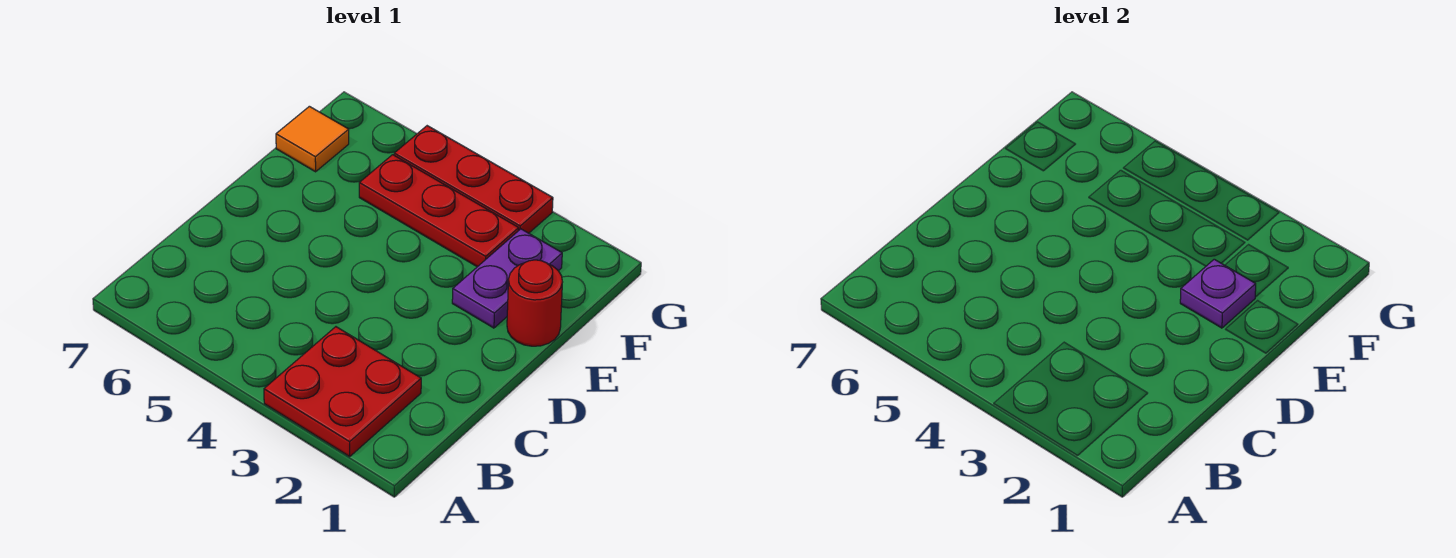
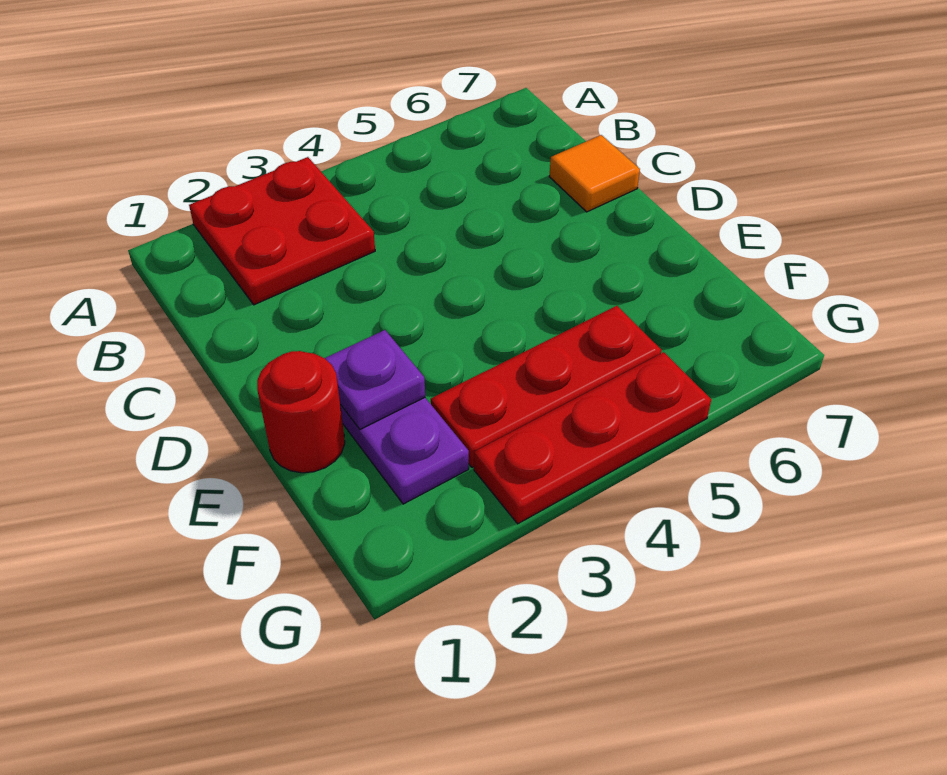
orange 1x1 tile [276,106,349,172] -> orange 1x1 tile moved to [549,135,640,212]

